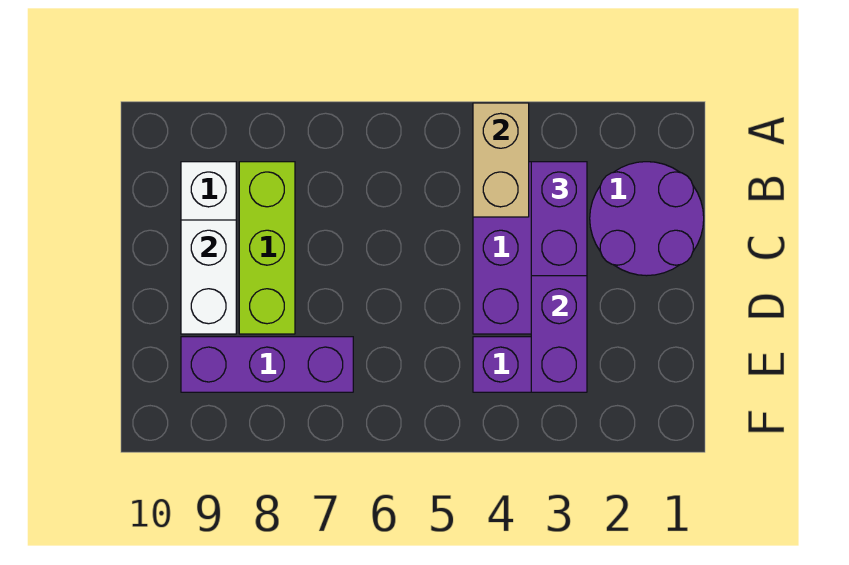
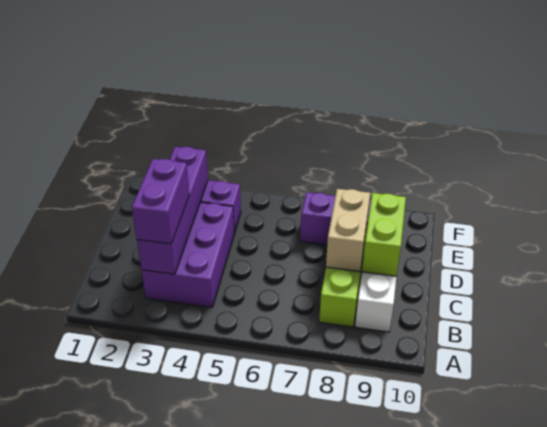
tan 1x2 brick [473,103,529,217] -> tan 1x2 brick moved to [326,189,370,272]
purple 2x2 round brick [590,162,704,276] -> none
white 1x2 brick [181,220,236,334] -> lime 1x2 brick [362,193,406,276]

